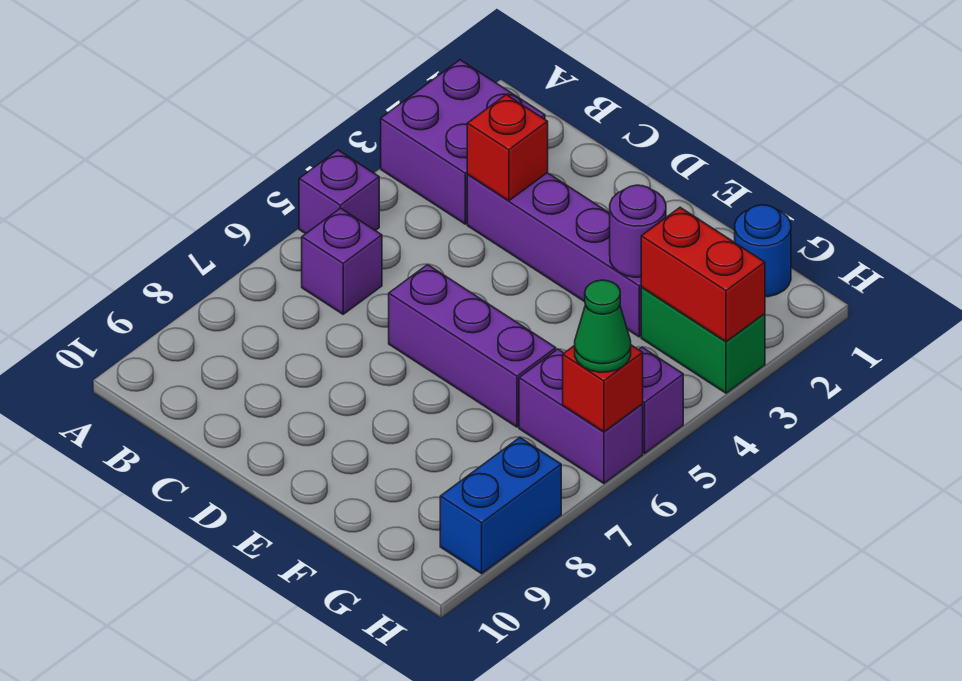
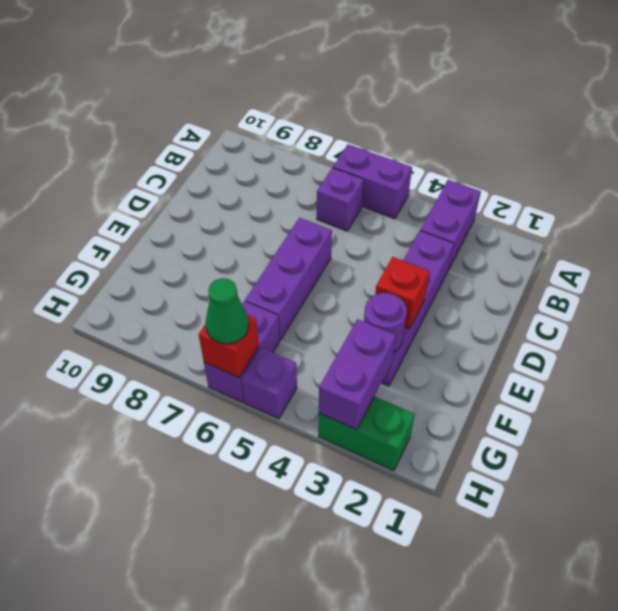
purple 2x2 brick [381,60,545,224] -> purple 1x2 brick [420,180,481,270]
purple 1x1 brick [299,150,379,234] -> purple 1x2 brick [333,144,412,219]
red 1x1 brick [467,95,548,201] -> red 1x1 brick moved to [375,257,430,329]
blue 1x1 round brick [735,205,791,297] -> none
green 1x2 brick [641,288,765,393] -> green 1x2 brick turned to [318,396,415,471]
red 1x2 brick [641,207,765,342] -> purple 1x2 brick [319,319,396,430]
blue 1x2 brick [440,438,561,574] -> none

